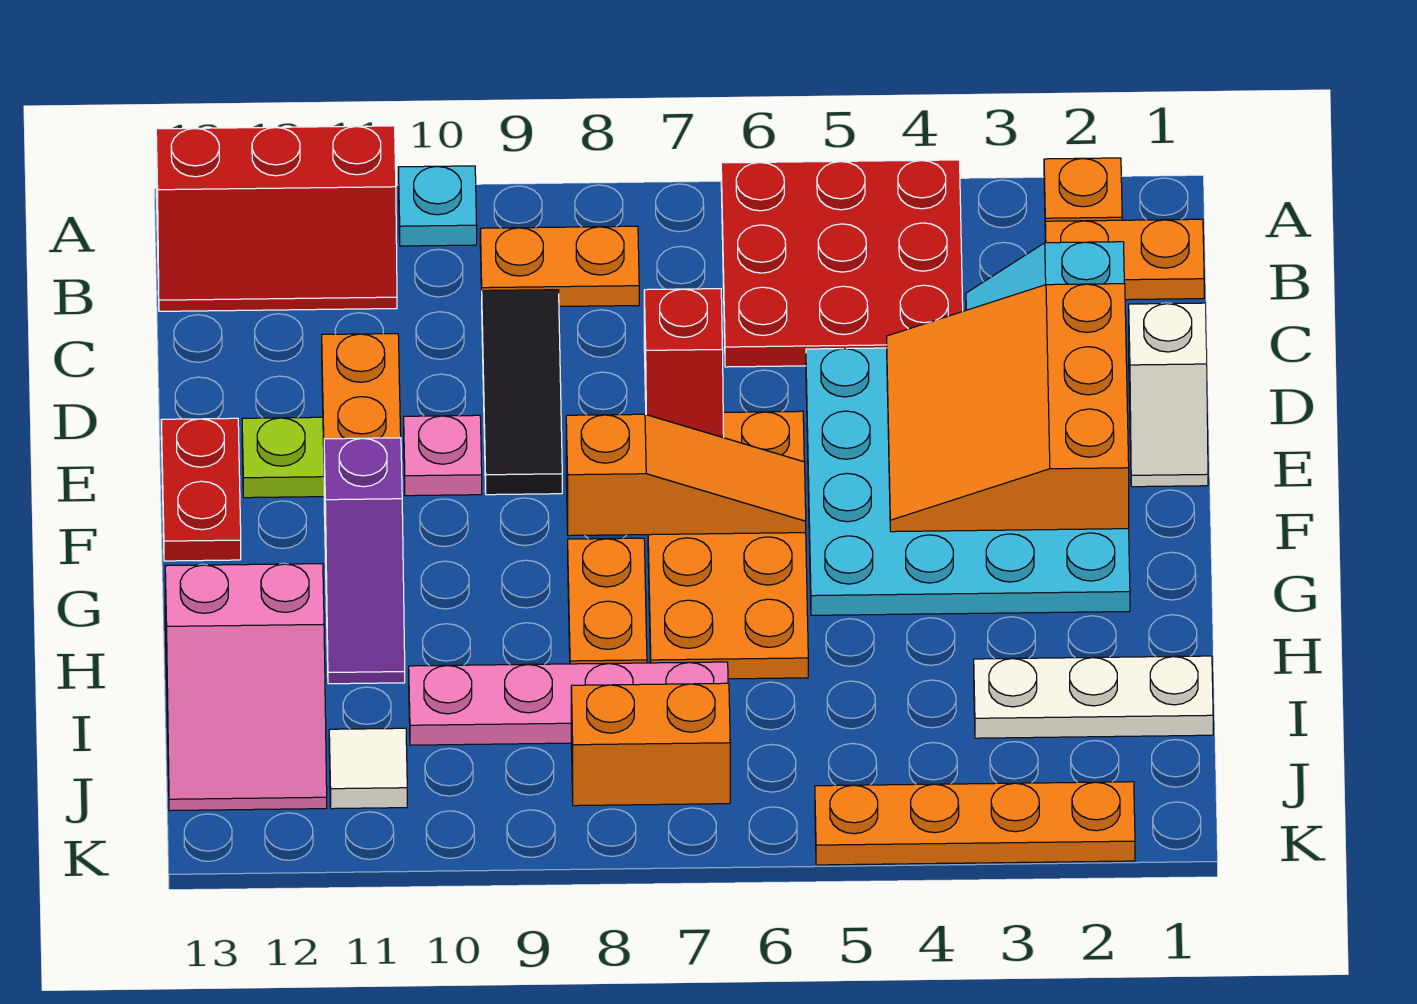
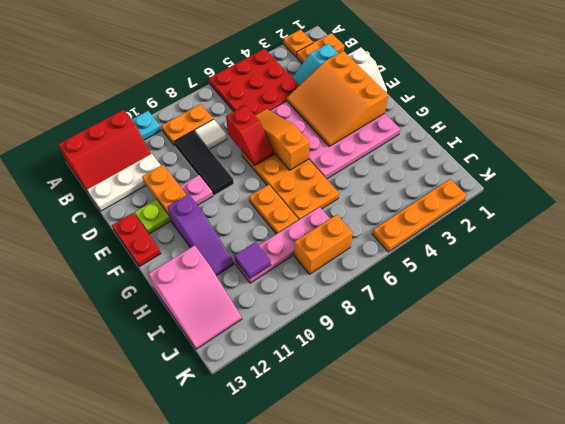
cyan 4x4 plate [806,348,1130,615] -> pink 4x4 plate [270,101,400,179]
orange 1x3 slope [566,414,806,536] -> orange 1x3 slope turned to [255,109,310,170]
white 1x3 plate [974,656,1213,738] -> white 1x3 plate moved to [87,154,161,211]
none -> purple 1x1 tile [235,242,271,278]
white 1x1 tile [329,728,407,809] -> white 1x1 tile moved to [195,119,227,150]

